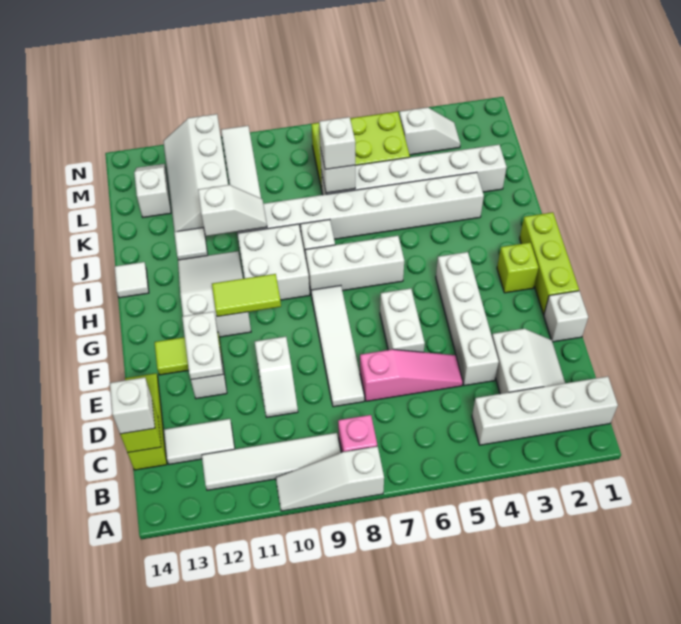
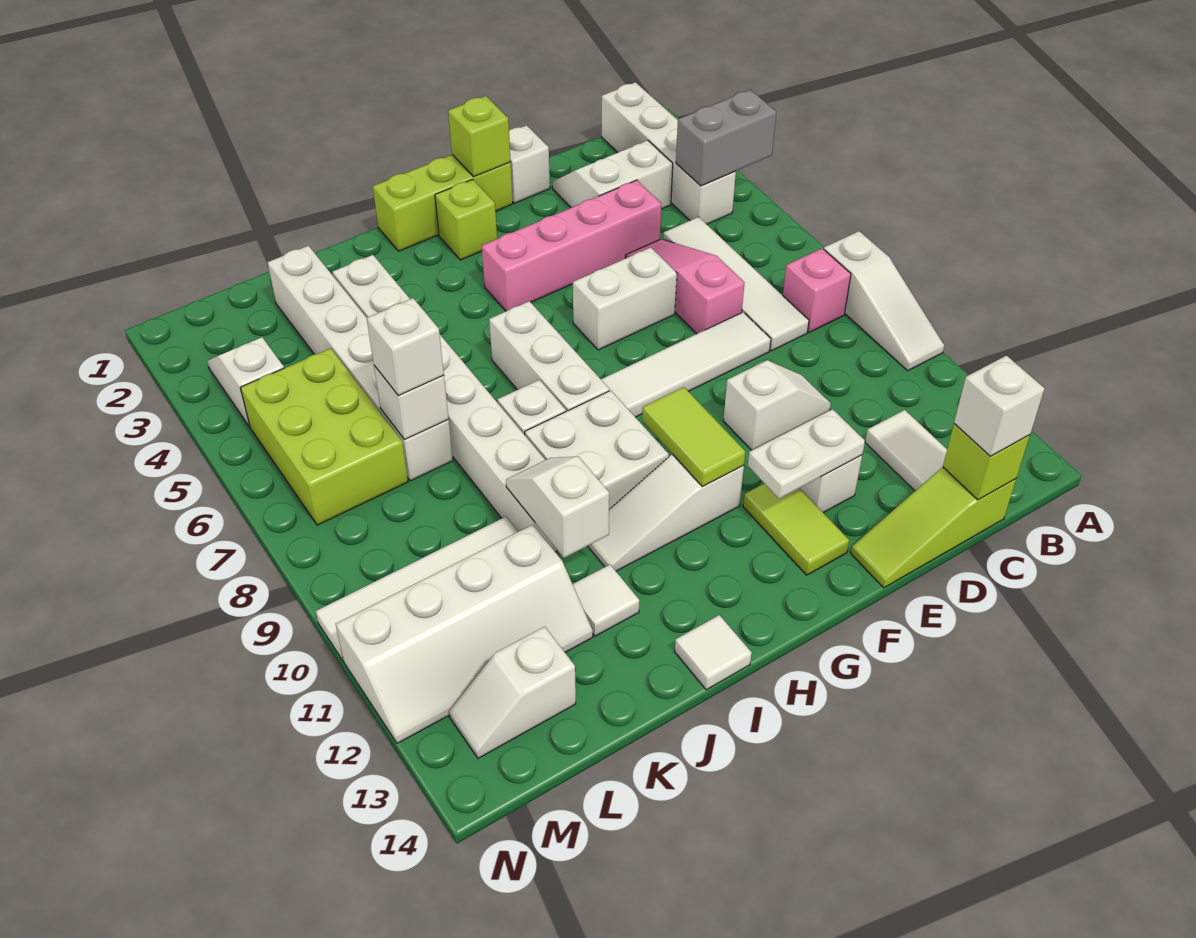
none -> grey 1x2 brick [676,90,776,186]
white 1x4 tile [202,433,341,490] -> white 1x4 tile moved to [663,217,809,351]
white 1x4 brick [436,252,499,386] -> pink 1x4 brick [482,180,661,311]
none -> lime 1x1 brick [448,96,511,177]
white 2x3 slope [178,251,251,337] -> white 1x3 slope [588,454,744,571]

